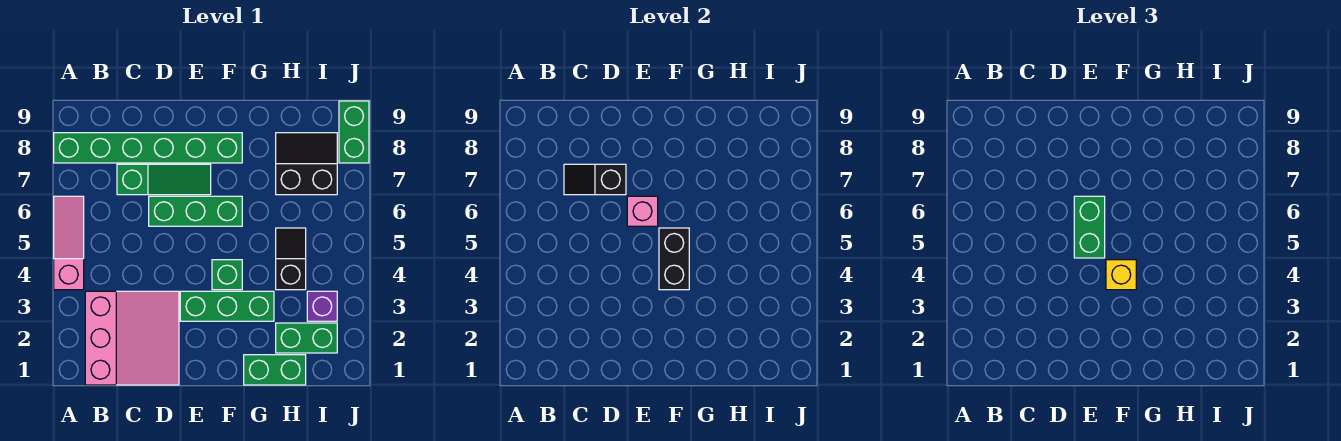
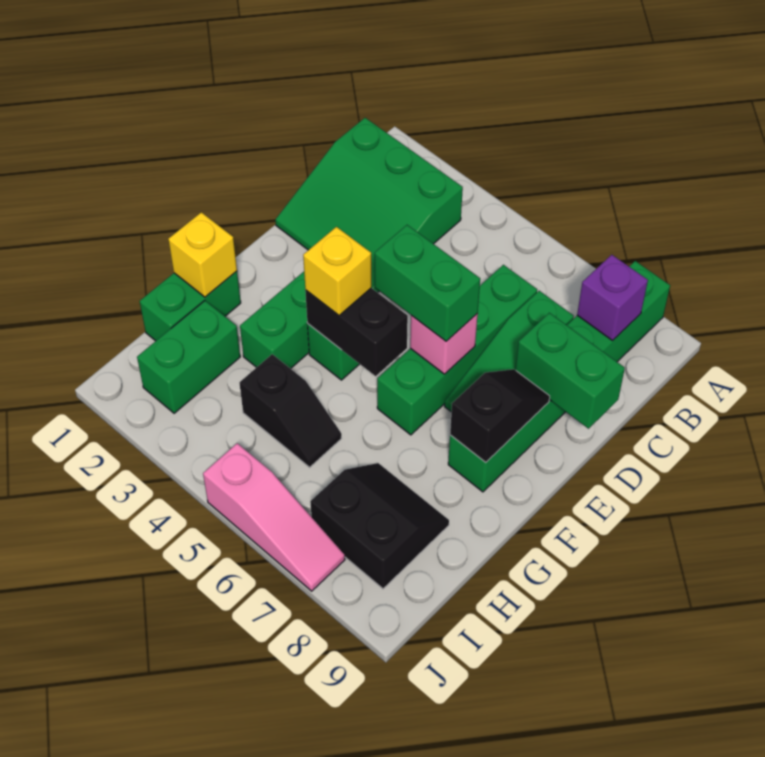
pink 1x3 slope [54,196,84,290] -> pink 1x3 slope moved to [203,443,345,591]
pink 3x3 slope [85,291,179,385] -> green 3x3 slope [275,118,463,293]
black 1x2 slope [564,164,626,195] -> black 1x2 slope moved to [450,369,550,462]
green 1x3 brick [149,196,242,226] -> green 1x4 brick [377,265,537,435]
none -> yellow 1x1 brick [168,212,237,297]
black 2x2 slope [276,133,337,195] -> black 2x2 slope turned to [310,463,449,589]
purple 1x1 brick [307,291,337,321] -> purple 1x1 brick moved to [577,255,648,341]
green 1x2 brick [339,101,369,163] -> green 1x2 brick moved to [515,313,625,429]

